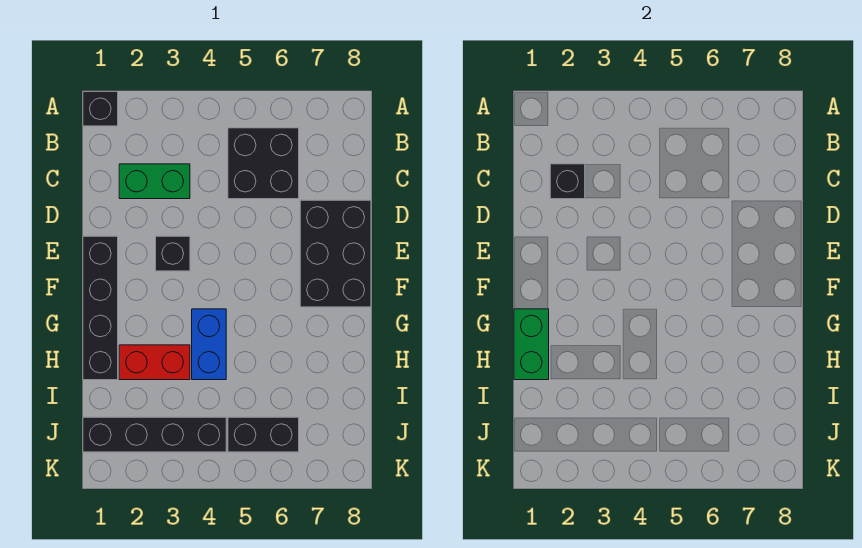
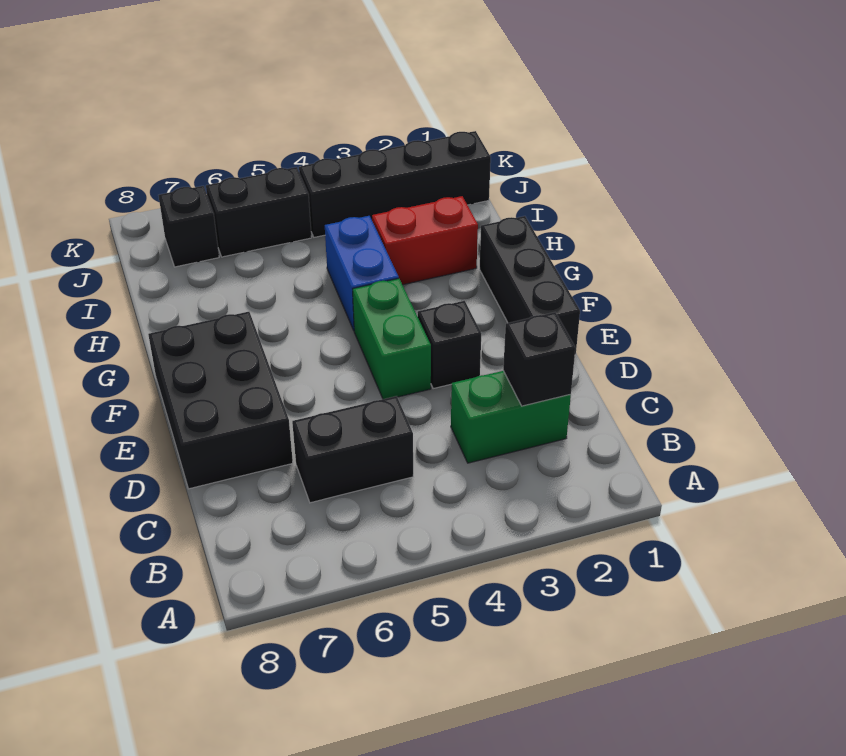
black 1x1 brick [83,92,118,126] -> black 1x1 brick moved to [158,186,219,267]
black 2x2 brick [228,128,299,199] -> black 1x2 brick [292,396,413,503]
black 1x4 brick [83,236,118,380] -> black 1x3 brick [480,216,580,355]
green 1x2 brick [514,309,549,380] -> green 1x2 brick moved to [353,279,431,399]

